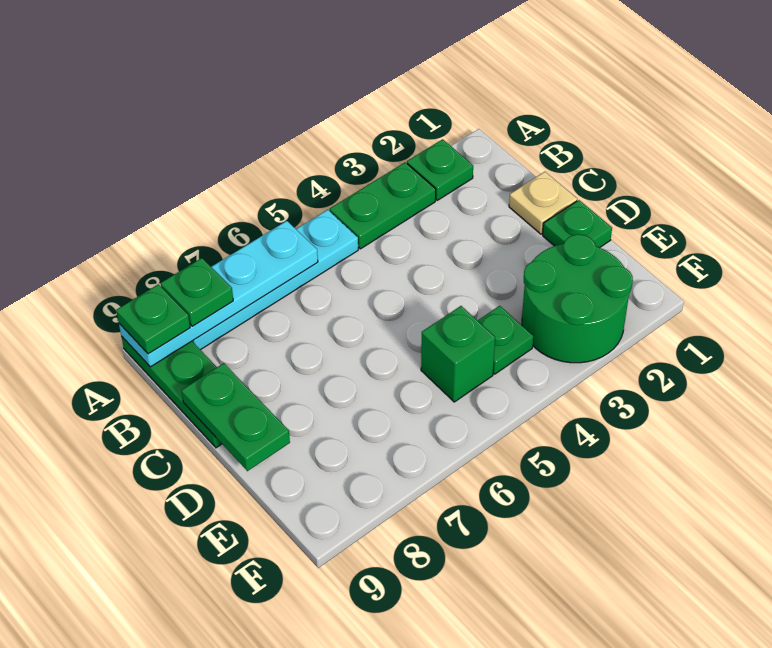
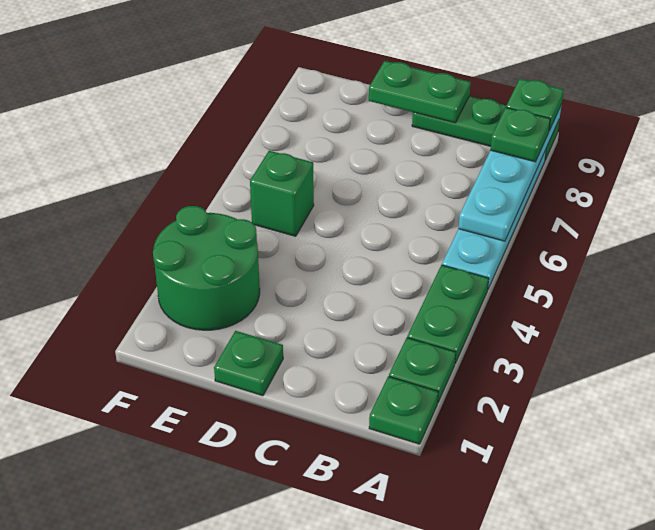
tan 1x1 plate [509,172,577,234] -> none
green 1x1 plate [477,306,533,374] -> green 1x1 plate moved to [369,376,438,444]

